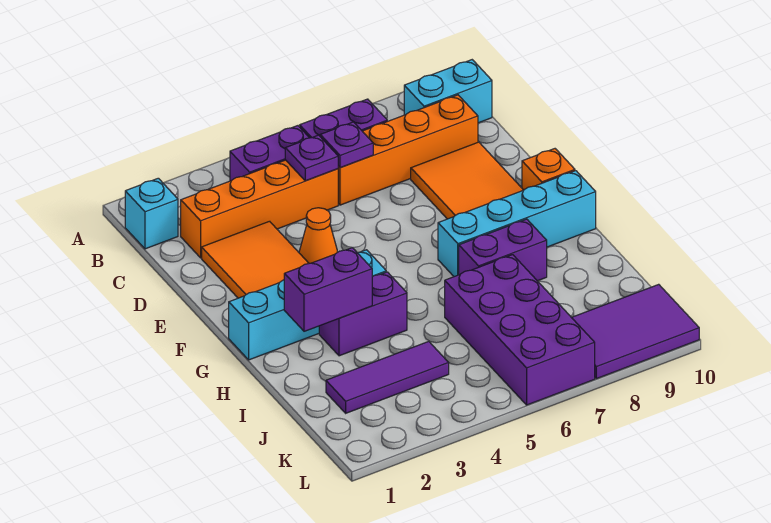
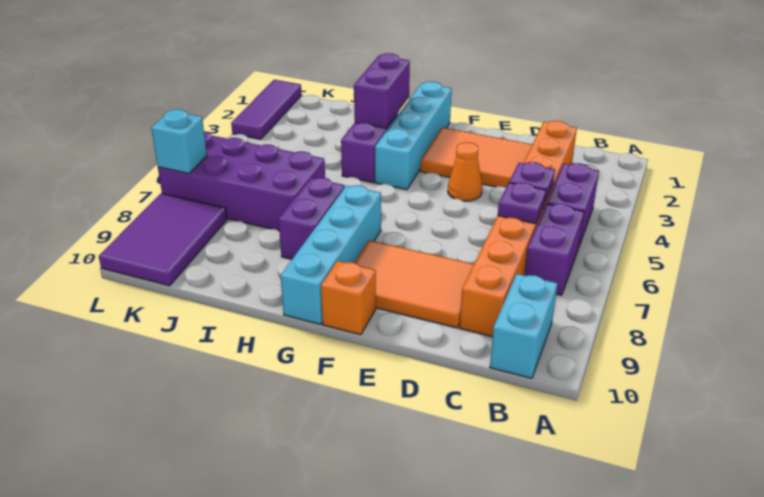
cyan 1x1 brick [125,178,178,249] -> cyan 1x1 brick moved to [151,109,207,173]
purple 1x3 tile [326,341,449,413] -> purple 1x3 tile moved to [231,80,302,139]

